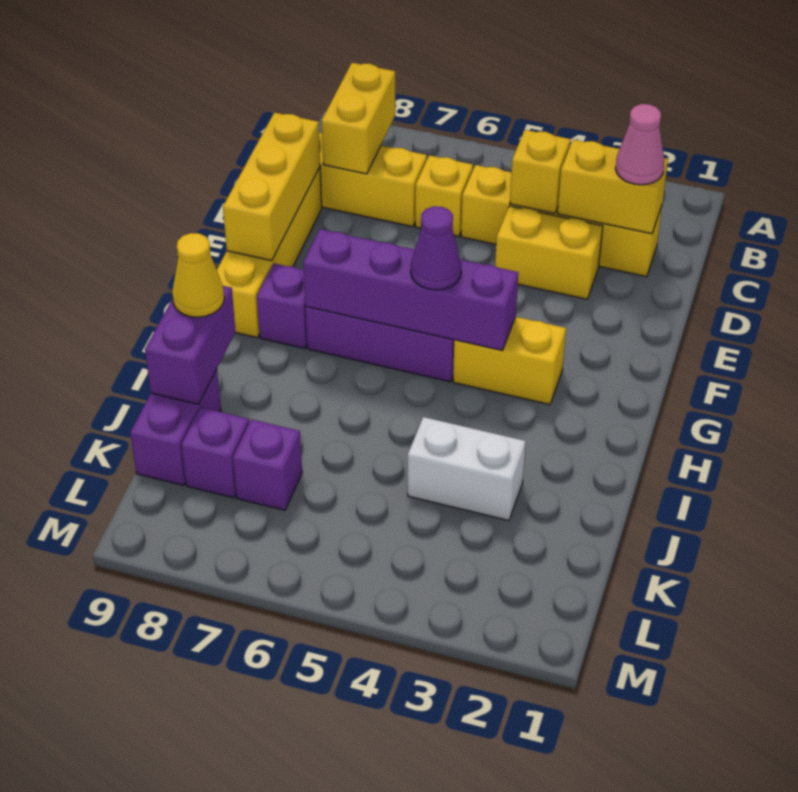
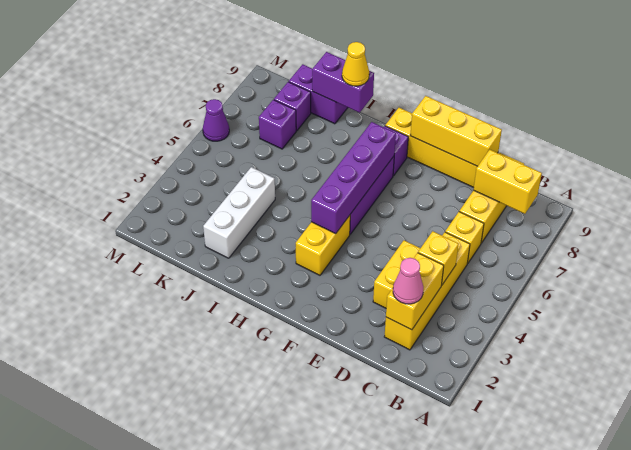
purple 1x1 cone [411,206,462,290] -> purple 1x1 cone moved to [203,99,229,141]
white 1x2 brick [408,417,526,521] -> white 1x3 brick [203,167,275,258]

